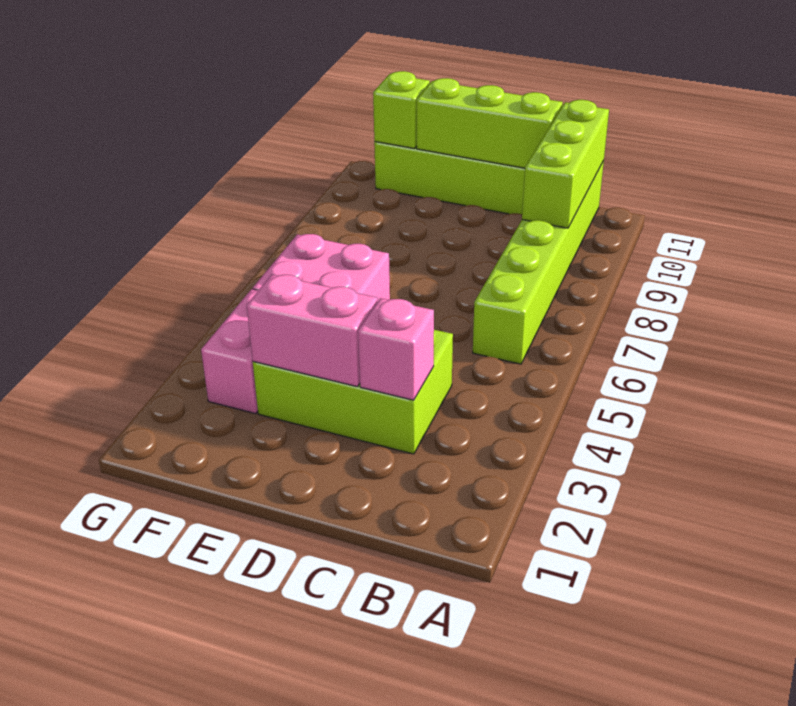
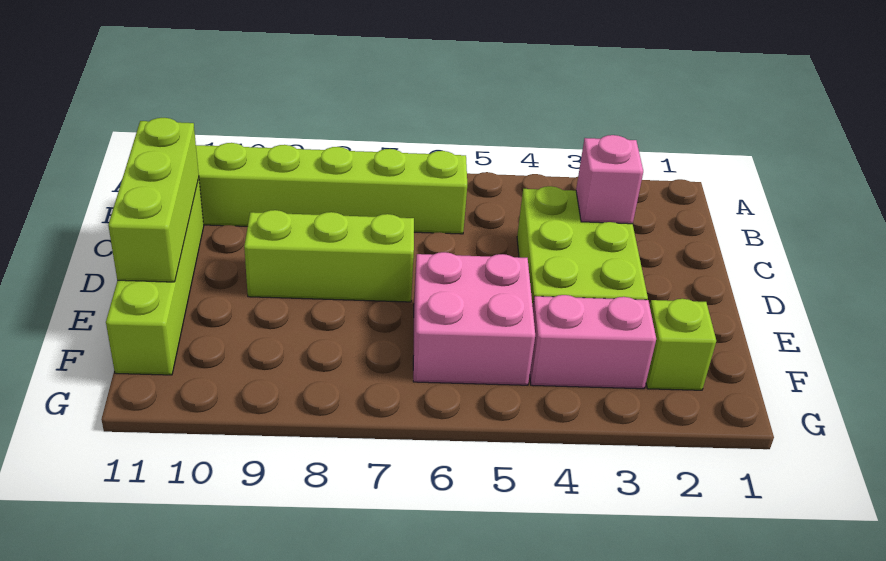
lime 1x3 brick [522,100,609,228] -> lime 1x3 brick moved to [244,210,414,302]
pink 1x2 brick [247,275,378,387] -> none
lime 1x1 brick [373,71,430,149] -> lime 1x1 brick moved to [646,299,716,390]

